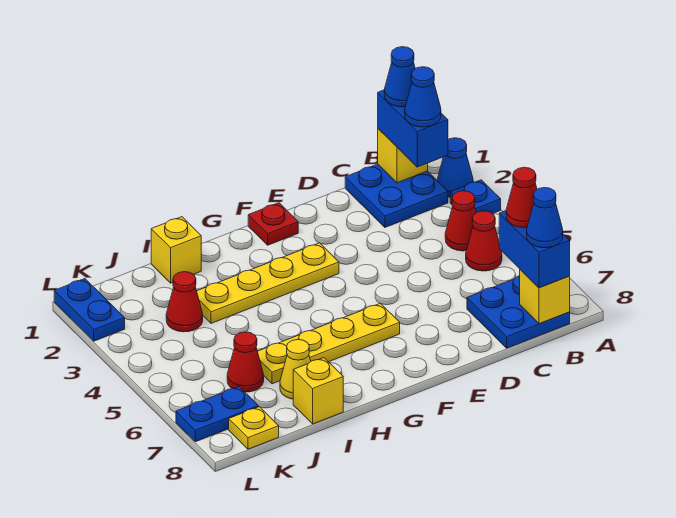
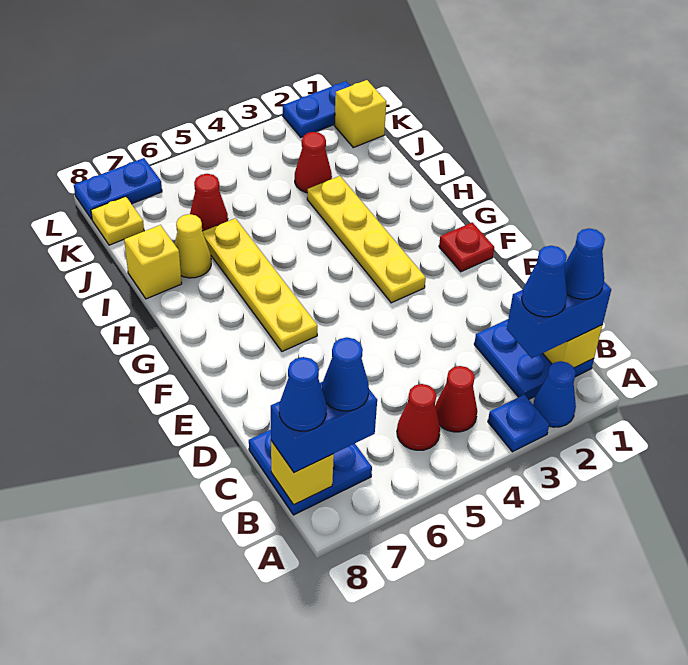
red 1x1 cone [506,167,537,228] -> blue 1x1 cone [322,337,369,411]
yellow 1x1 brick [151,217,201,283] -> yellow 1x1 brick moved to [334,80,386,148]
blue 1x2 plate [176,387,258,442] -> blue 1x2 plate turned to [74,158,162,219]

